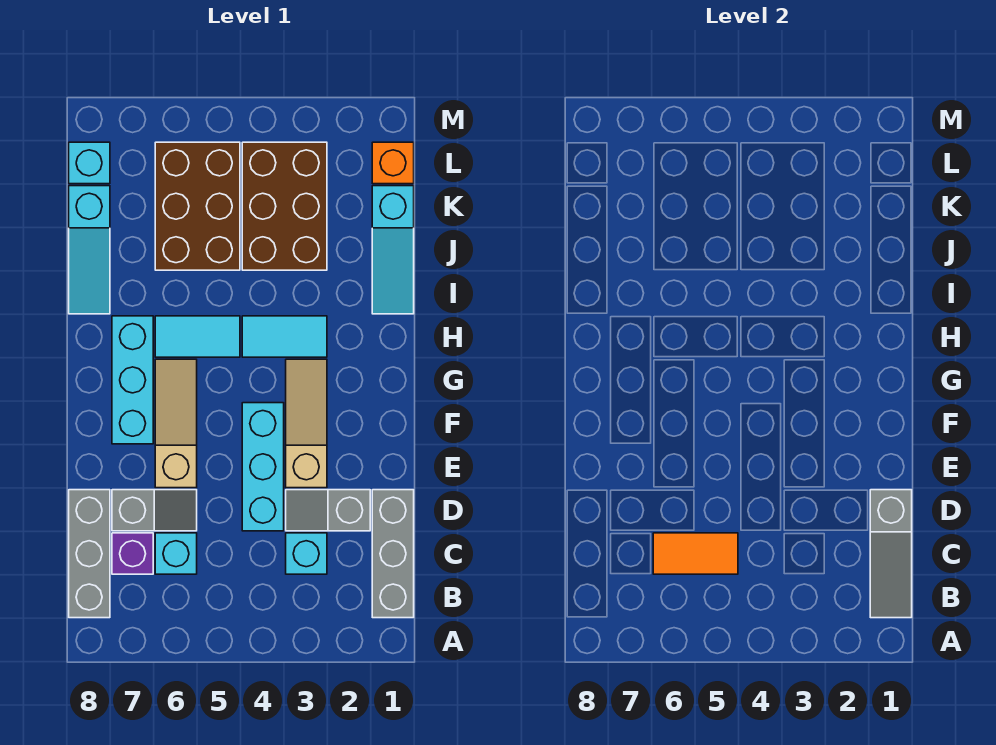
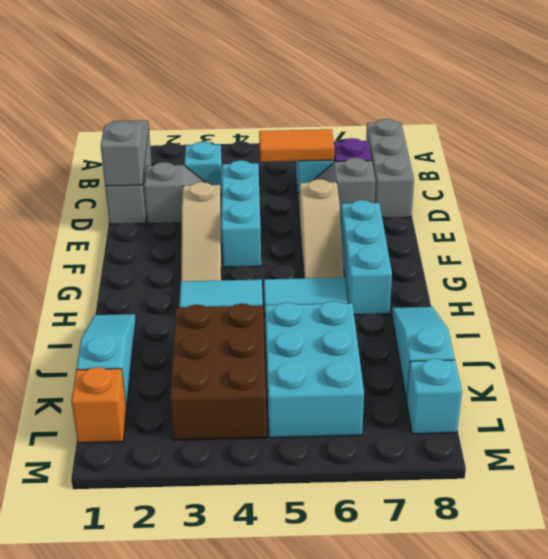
brown 2x3 brick [155,142,240,270] -> cyan 2x3 brick [265,301,364,438]

